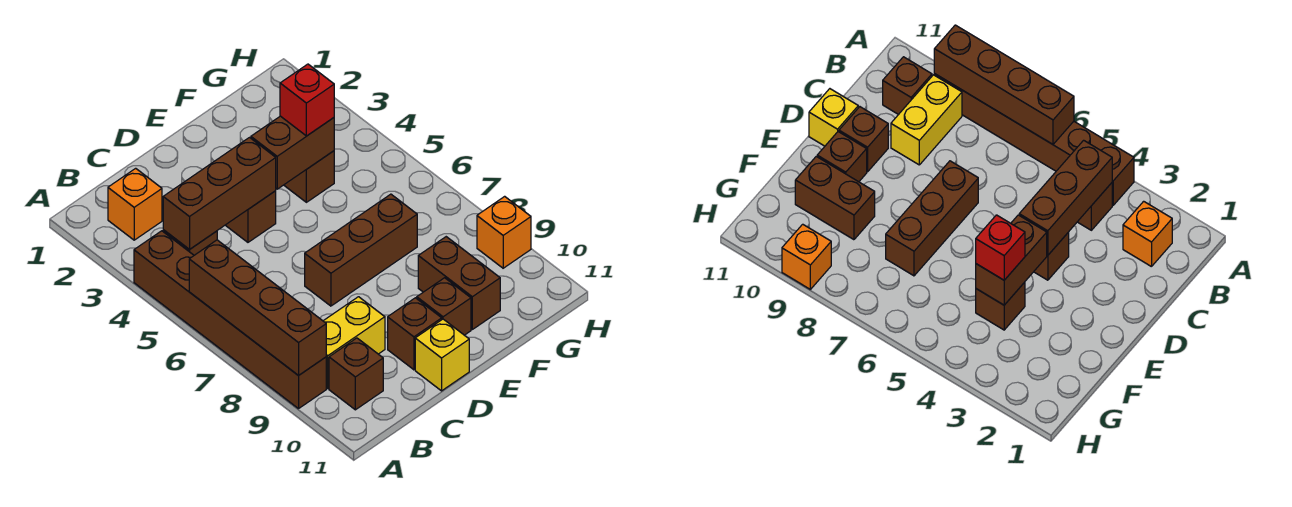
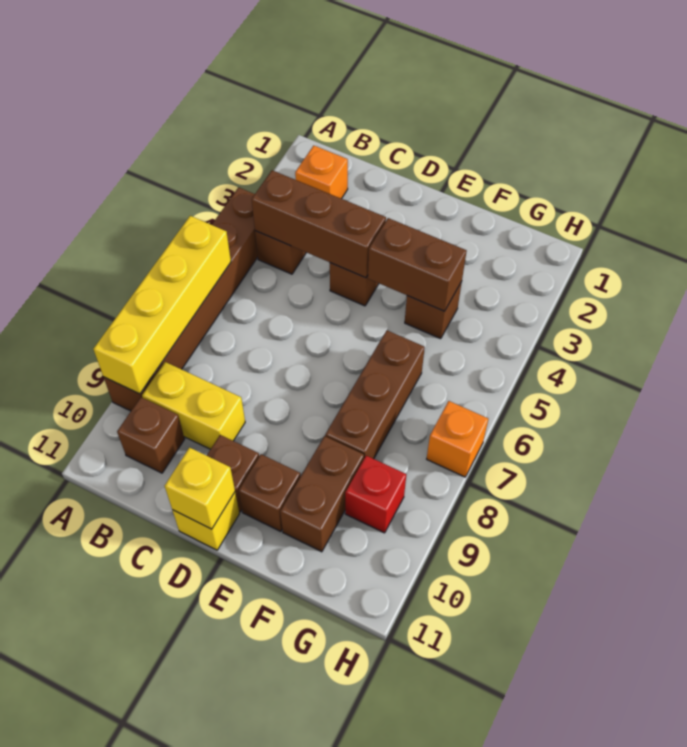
brown 1x4 brick [189,240,326,376] -> yellow 1x4 brick [93,216,231,394]
brown 1x3 brick [305,194,417,306] -> brown 1x3 brick turned to [325,330,425,459]
none -> yellow 1x1 brick [165,448,235,529]
red 1x1 brick [280,64,334,136] -> red 1x1 brick moved to [345,456,406,533]
orange 1x1 brick [477,196,531,268] -> orange 1x1 brick moved to [427,401,488,477]

